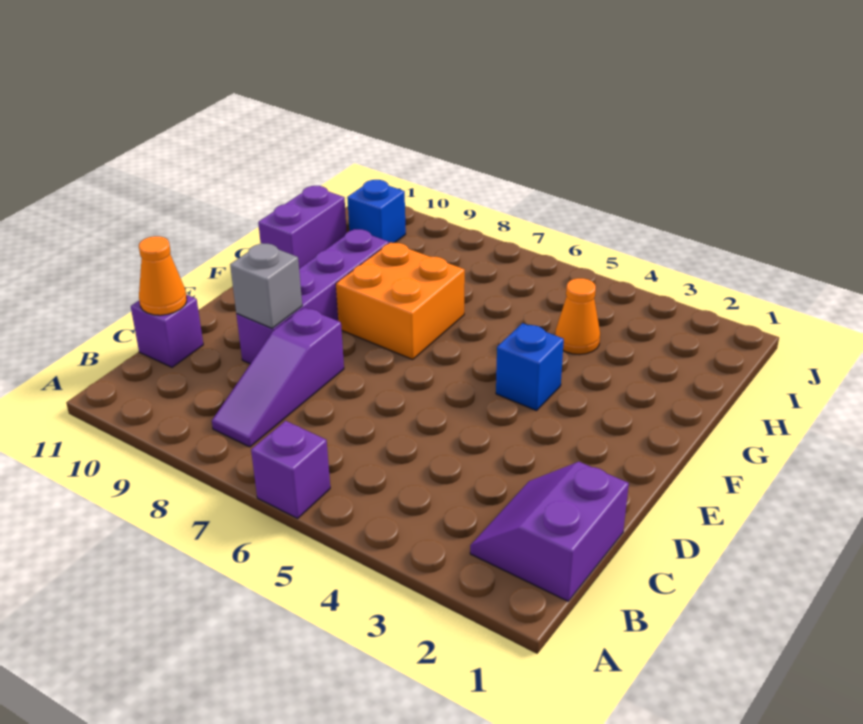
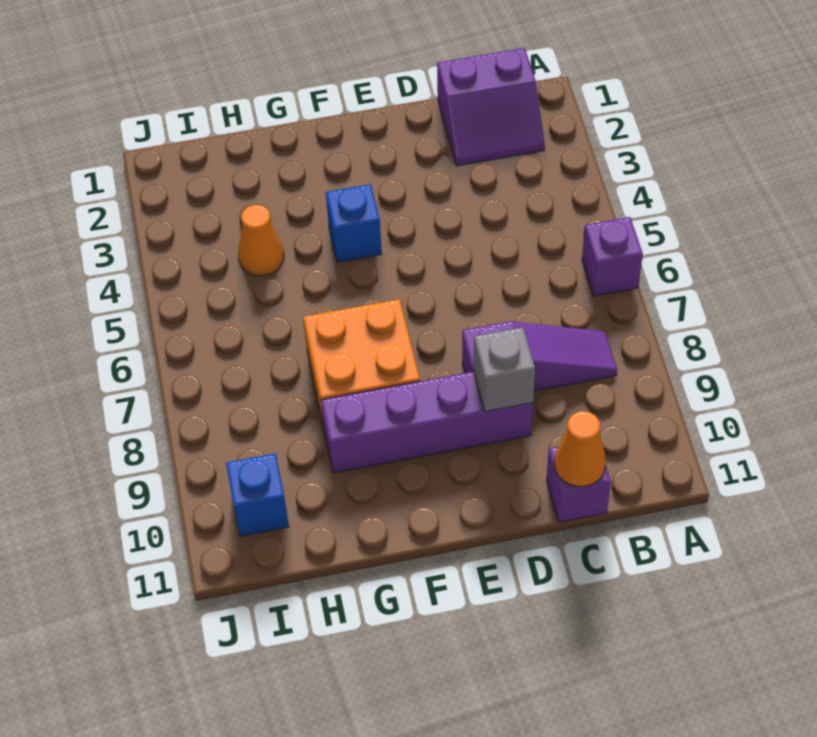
purple 1x2 brick [258,186,347,268] -> none

